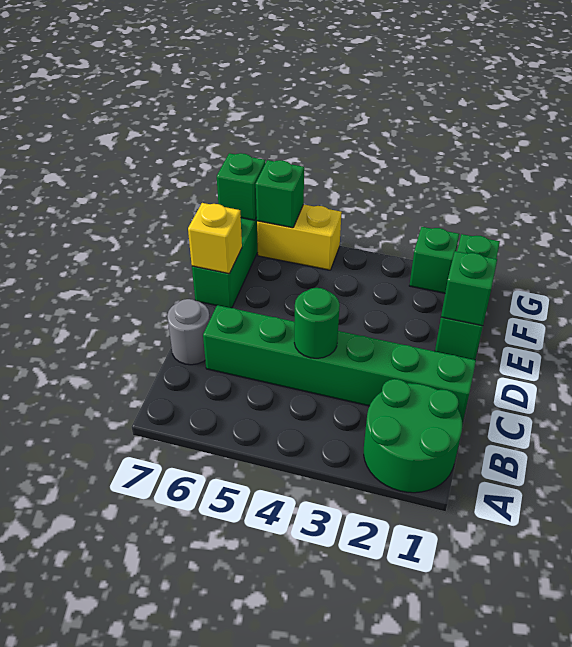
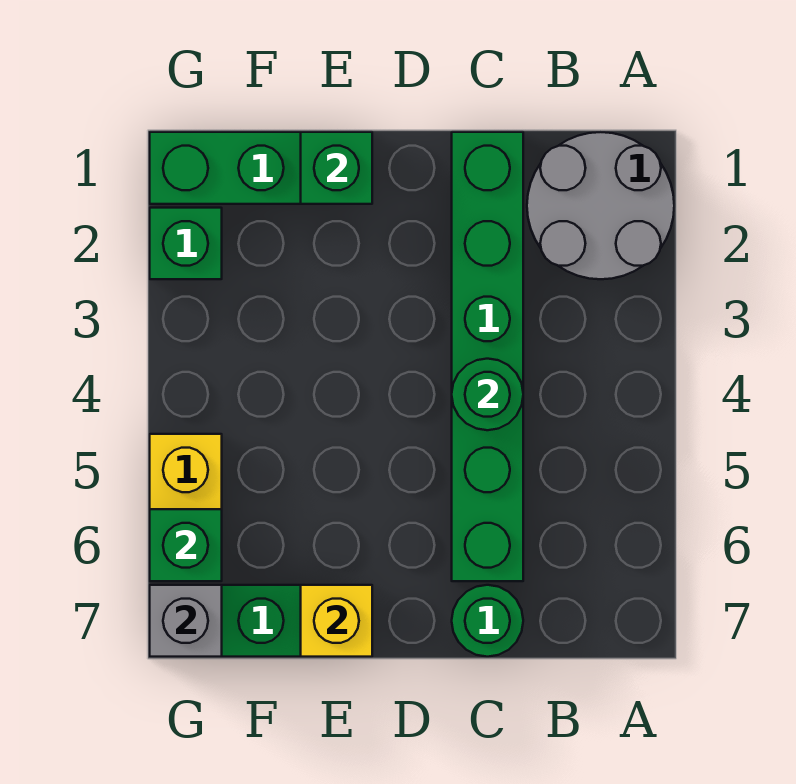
green 2x2 round brick [364,379,462,493] -> grey 2x2 round brick [527,132,674,279]
grey 1x1 round brick [167,299,210,365] -> green 1x1 round brick [452,585,523,657]
green 1x1 brick [217,153,265,220] -> grey 1x1 brick [150,585,222,657]

